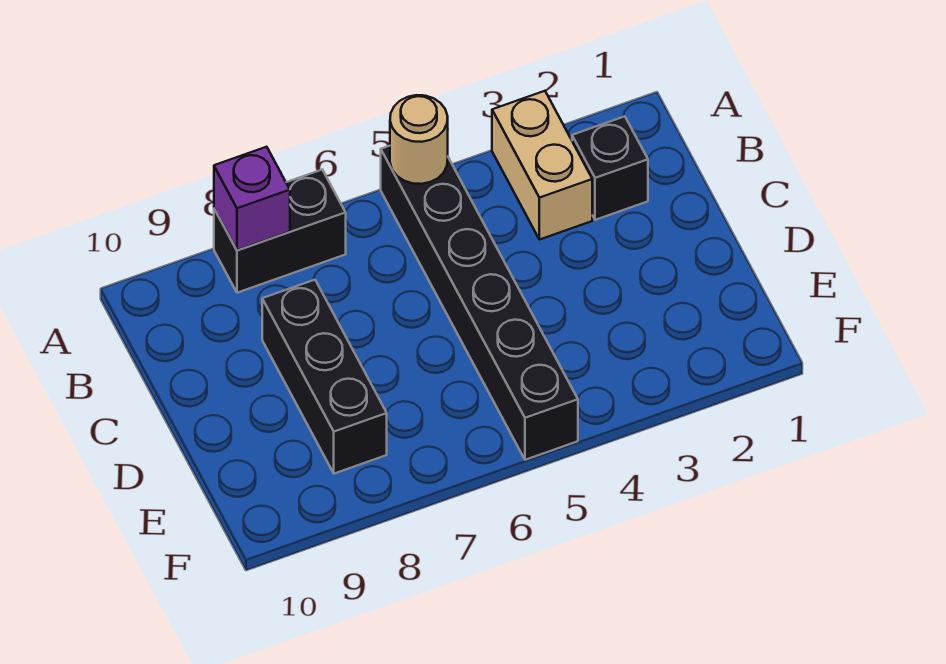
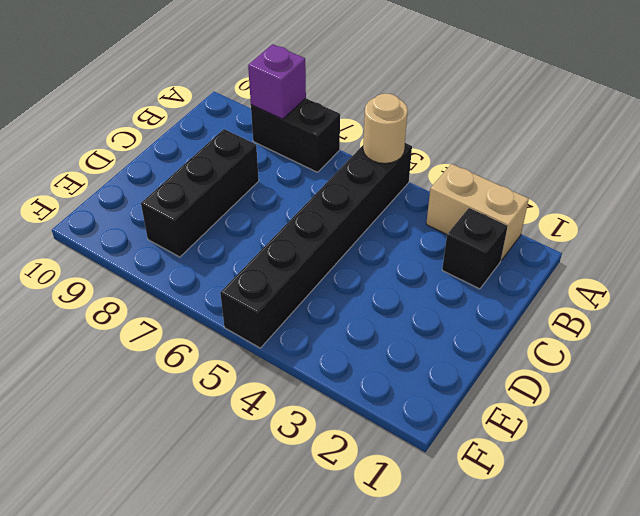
tan 1x2 brick [492,91,592,240] -> tan 1x2 brick turned to [426,164,529,260]

